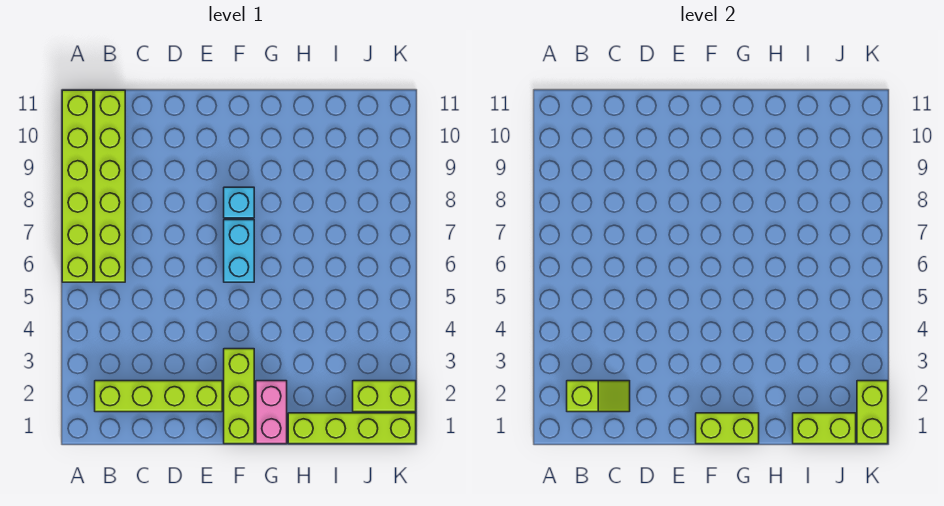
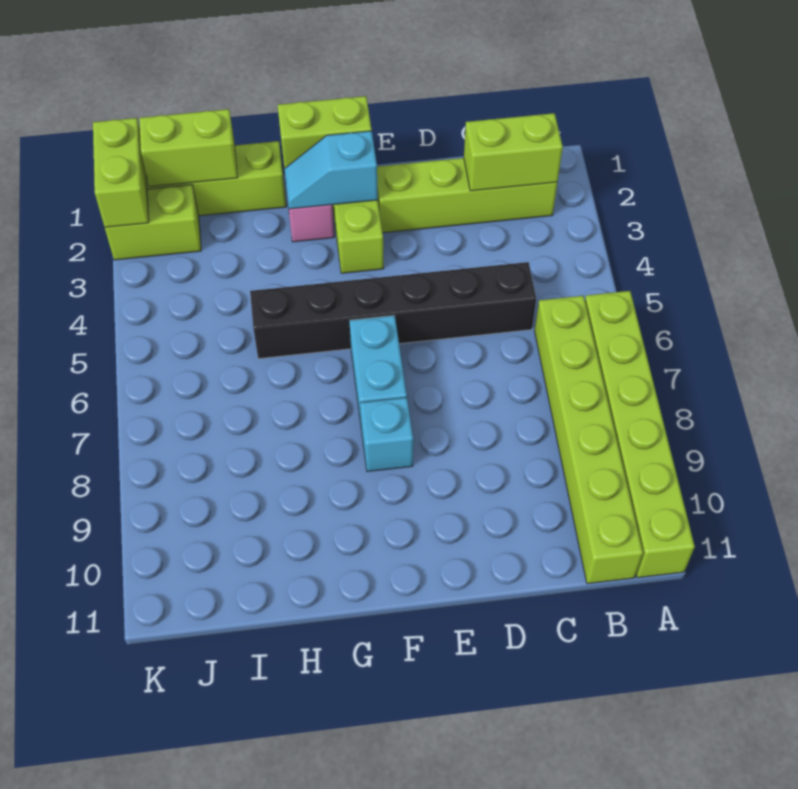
lime 1x2 slope [567,381,630,412] -> lime 1x2 brick [464,113,563,191]
none -> black 1x6 brick [250,262,536,359]
none -> cyan 1x2 slope [284,131,378,209]

